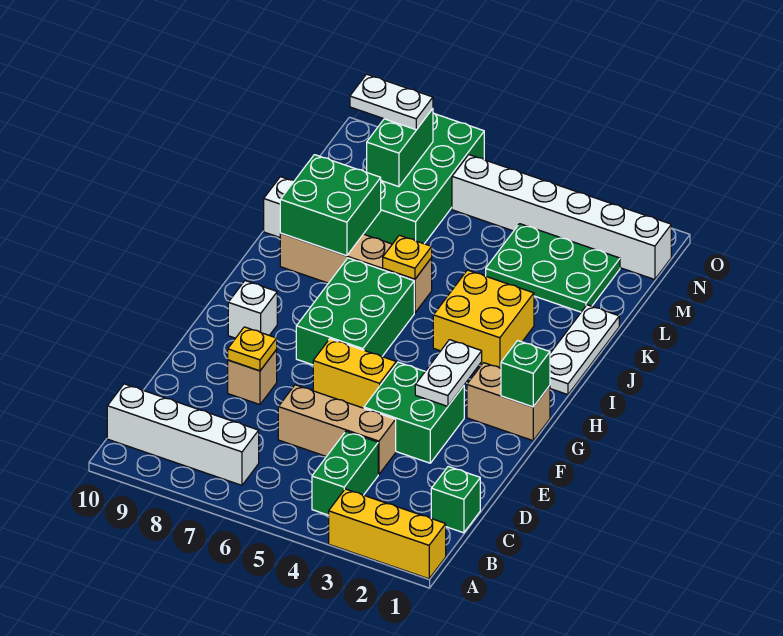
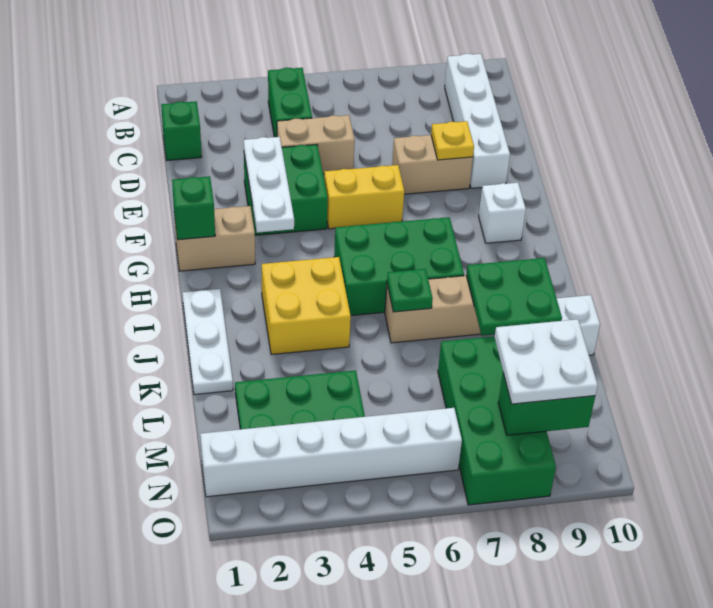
yellow 1x3 brick [329,489,446,579] -> none
white 1x4 brick [107,384,259,485] -> white 1x4 brick turned to [445,54,510,188]
tan 1x3 brick [278,385,396,475] -> tan 1x2 brick [277,115,355,174]
tan 1x1 brick [228,350,277,405] -> tan 1x2 brick [392,135,473,194]
white 1x2 plate [415,340,482,406] -> white 1x3 plate [244,137,294,233]
green 2x3 brick [296,258,414,365] -> green 2x3 brick turned to [334,217,464,316]
yellow 1x1 plate [383,235,432,279] -> green 1x1 plate [387,269,433,312]
green 2x2 brick [280,155,381,256] -> green 2x2 plate [466,258,562,336]
green 1x2 brick [367,109,433,187] -> green 1x2 brick turned to [498,373,595,435]
white 1x2 plate [350,74,433,130] -> white 2x2 plate [495,319,598,404]

